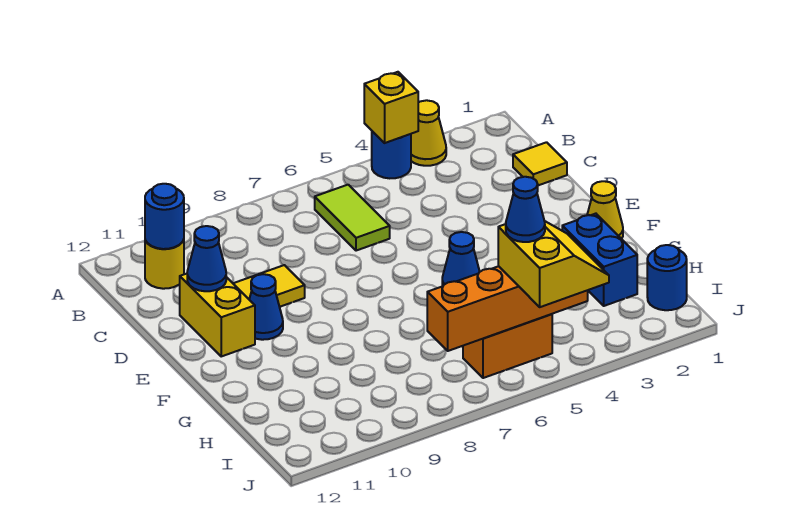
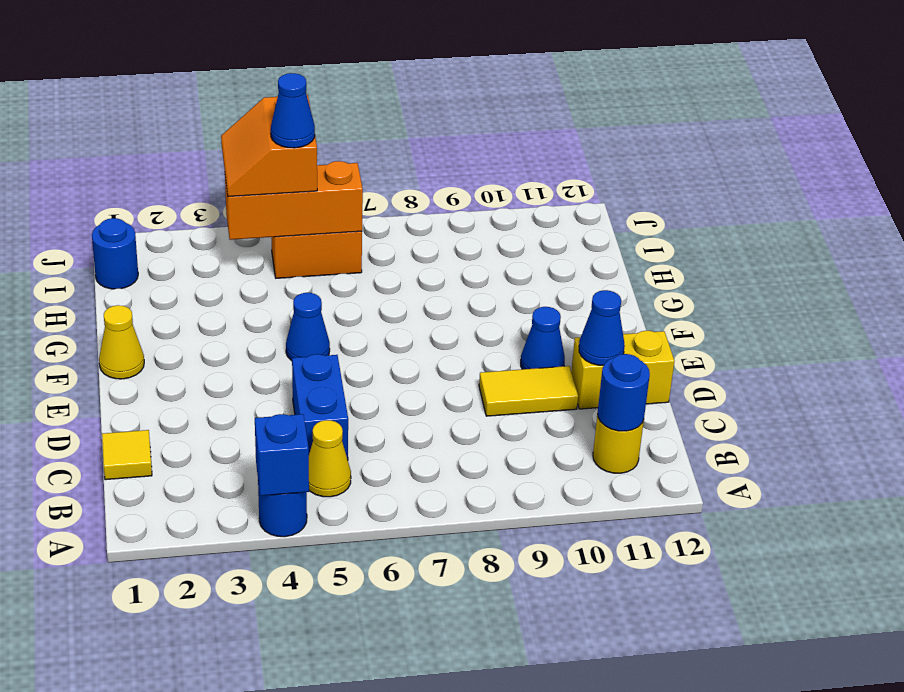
yellow 1x1 cone [411,100,446,166] -> yellow 1x1 cone moved to [309,420,351,497]
yellow 1x1 brick [364,72,418,143] -> blue 1x1 brick [255,414,309,496]
lime 1x2 tile [315,185,390,251] -> none
yellow 1x2 brick [180,274,255,356] -> yellow 1x2 brick turned to [571,331,674,409]
blue 1x2 brick [562,214,637,306] -> blue 1x2 brick moved to [292,354,348,460]
orange 1x4 brick [427,266,588,351] -> orange 1x3 brick [225,161,363,240]
yellow 2x2 slope [498,221,609,307] -> orange 2x2 slope [221,95,317,197]

